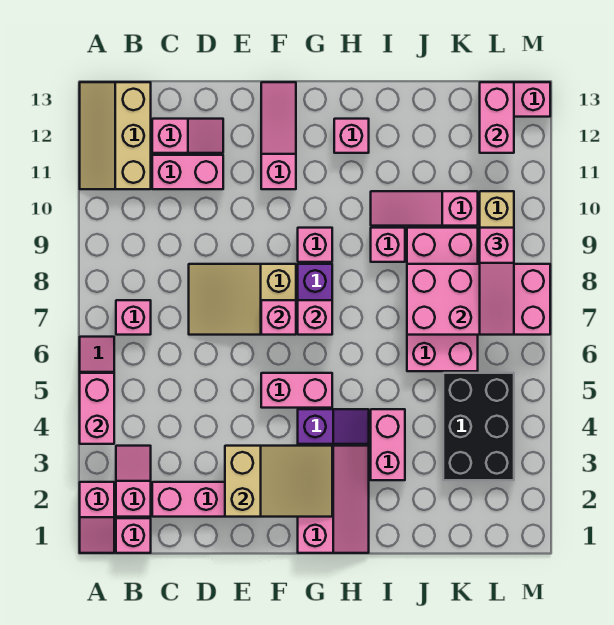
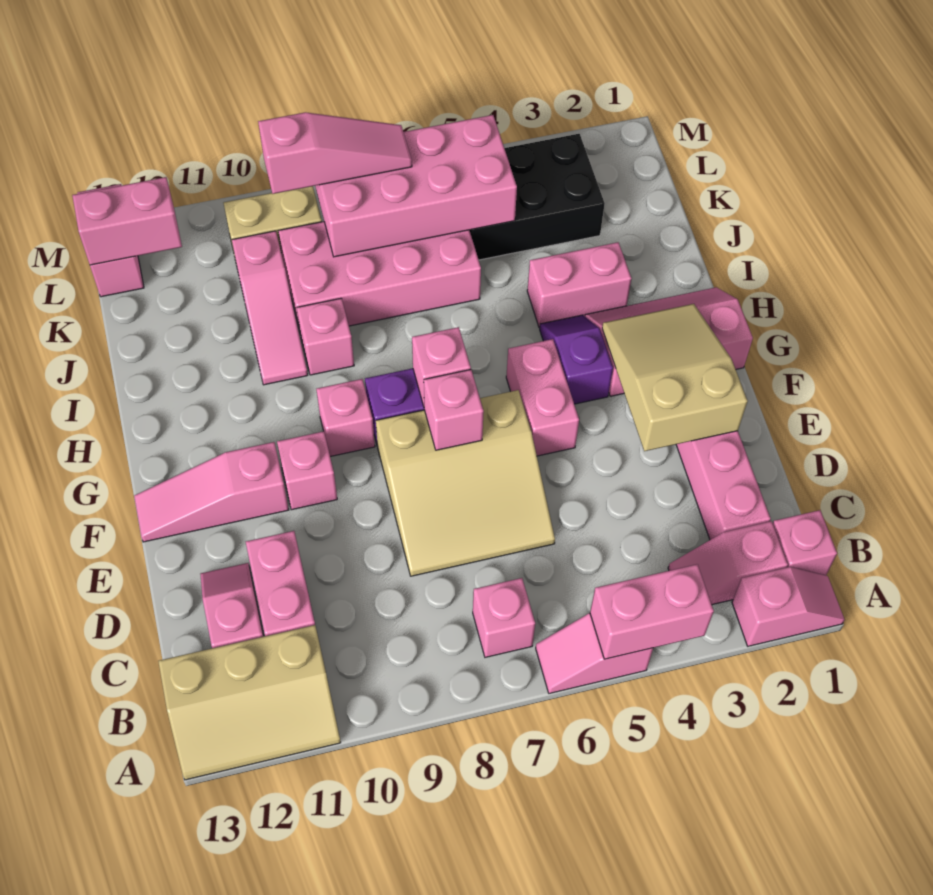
tan 2x3 slope [189,264,296,335] -> tan 3x3 slope [376,390,555,576]
pink 1x1 brick [334,119,369,153] -> pink 1x1 brick moved to [277,431,337,510]
pink 2x4 brick [407,264,550,335] -> pink 2x4 brick turned to [315,115,517,257]

